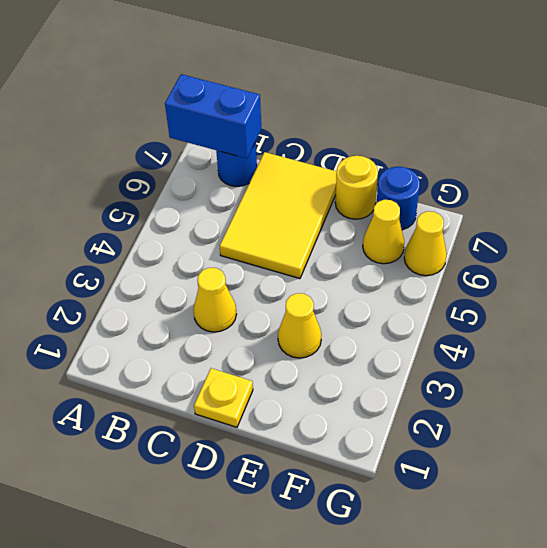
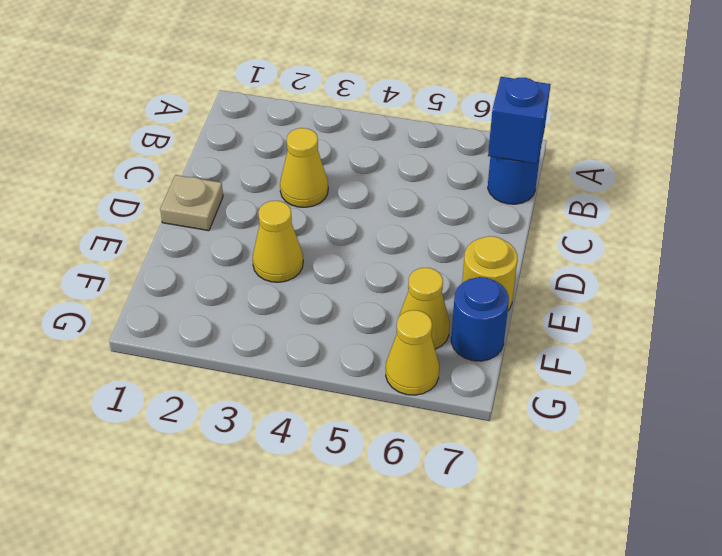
blue 1x2 brick [165,74,261,158] -> blue 1x1 brick [488,77,551,164]
yellow 2x3 tile [220,152,337,279] -> none
yellow 1x1 plate [194,368,253,427] -> tan 1x1 plate [160,175,223,231]

